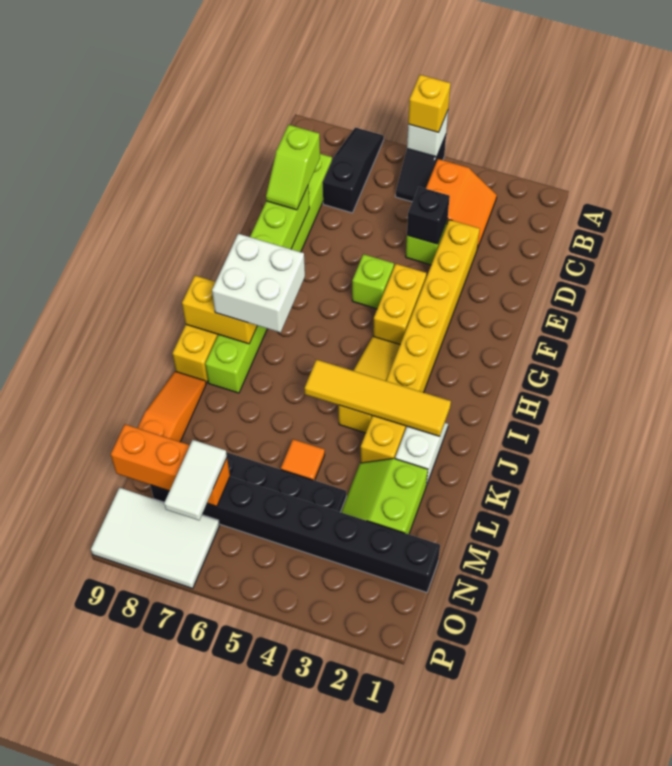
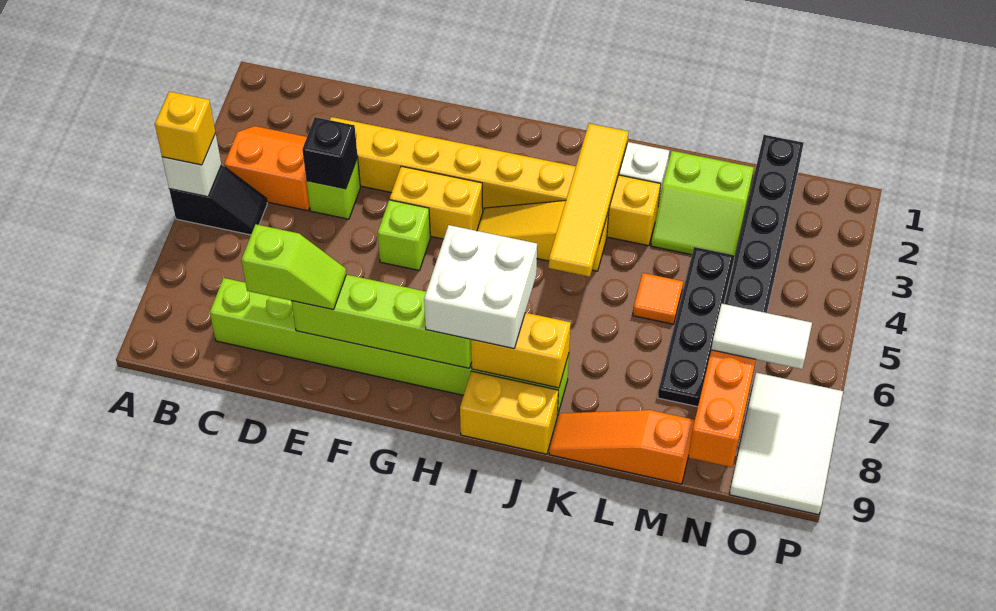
black 1x3 slope [323,127,384,213] -> none
yellow 1x2 brick [182,276,257,344] -> yellow 1x2 brick turned to [471,313,571,388]

